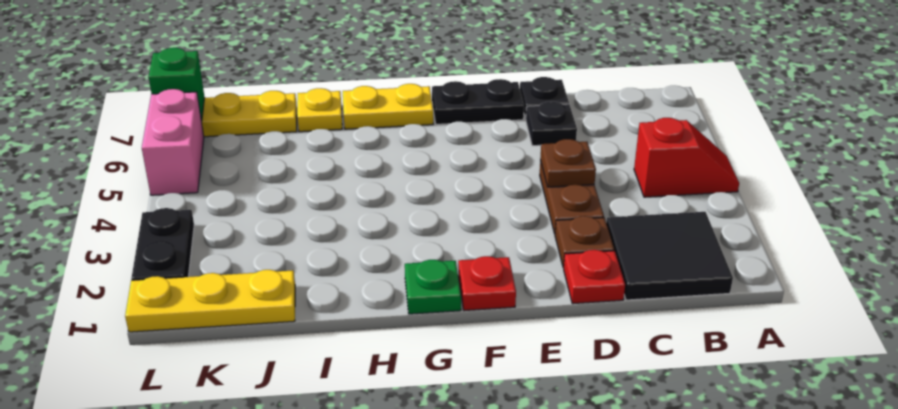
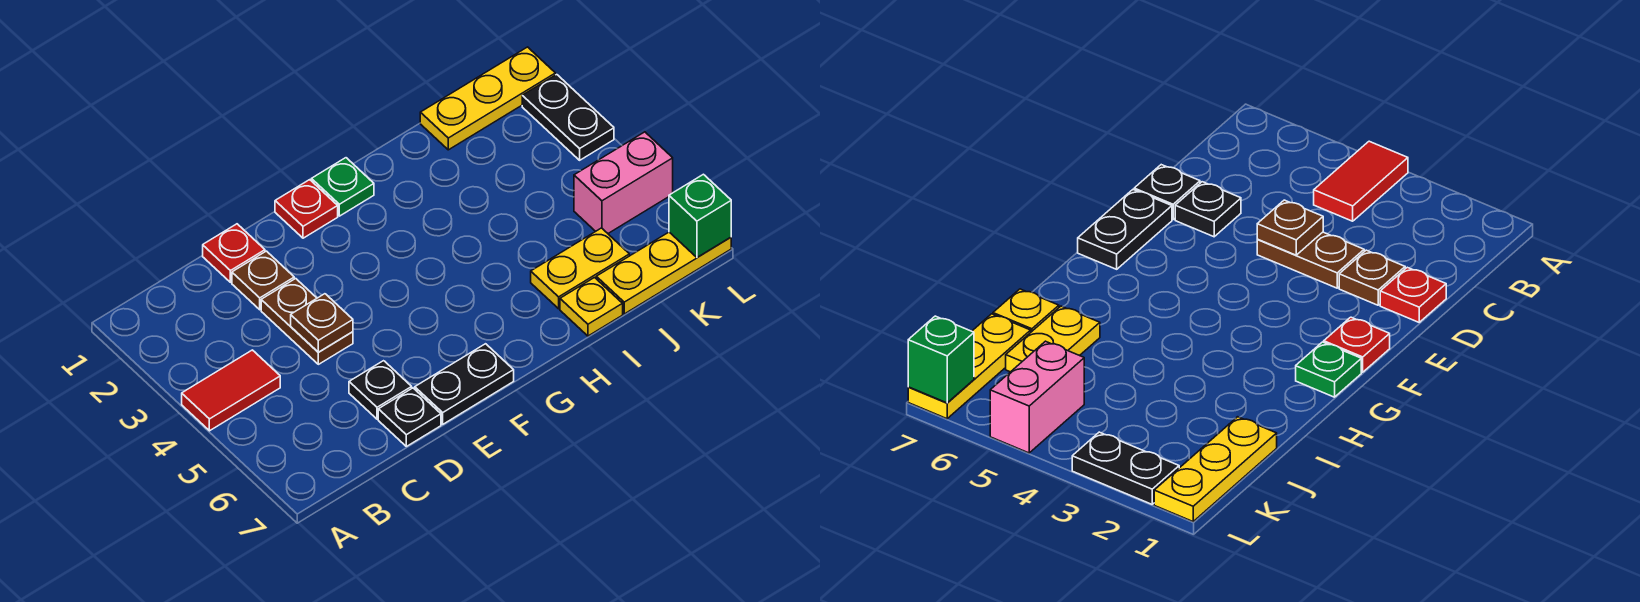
red 1x2 slope [634,118,739,197] -> red 1x2 tile [182,350,280,431]
black 2x2 tile [606,212,733,300] -> none
yellow 1x2 plate [343,84,433,129] -> yellow 1x2 plate moved to [531,228,629,309]
pink 1x2 brick [142,89,204,195] -> pink 1x2 brick turned to [574,132,673,233]

